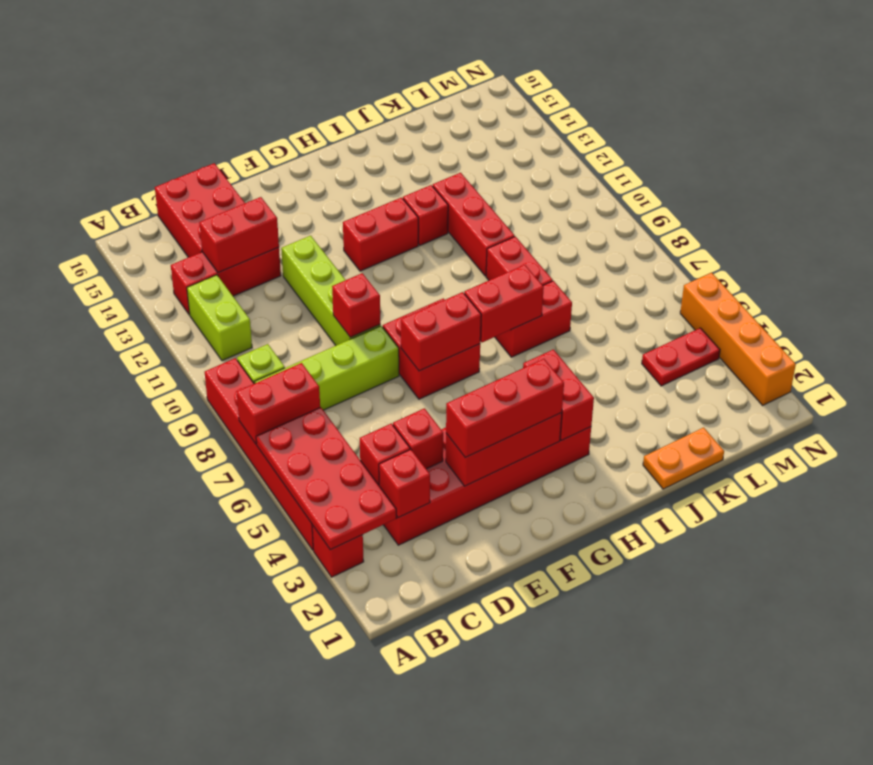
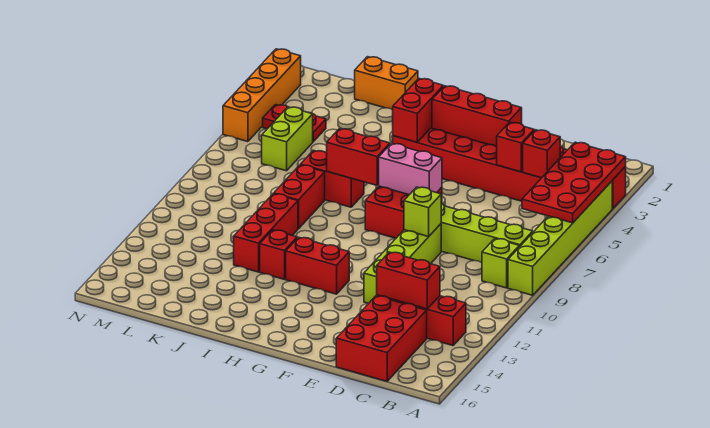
red 1x6 brick [205,358,313,550] -> lime 1x6 brick [508,181,612,295]
red 1x2 brick [237,363,320,444] -> none
lime 1x2 brick [187,275,252,361] -> lime 1x2 brick moved to [262,107,313,171]
red 1x1 brick [379,449,430,518] -> none
red 1x3 brick [446,359,564,457] -> none
red 1x1 brick [332,273,380,337] -> lime 1x1 brick [404,187,441,237]
red 1x2 brick [401,292,481,371] -> pink 1x2 brick [379,144,442,195]
orange 1x2 plate [643,428,724,489] -> orange 1x2 brick [355,57,418,110]

